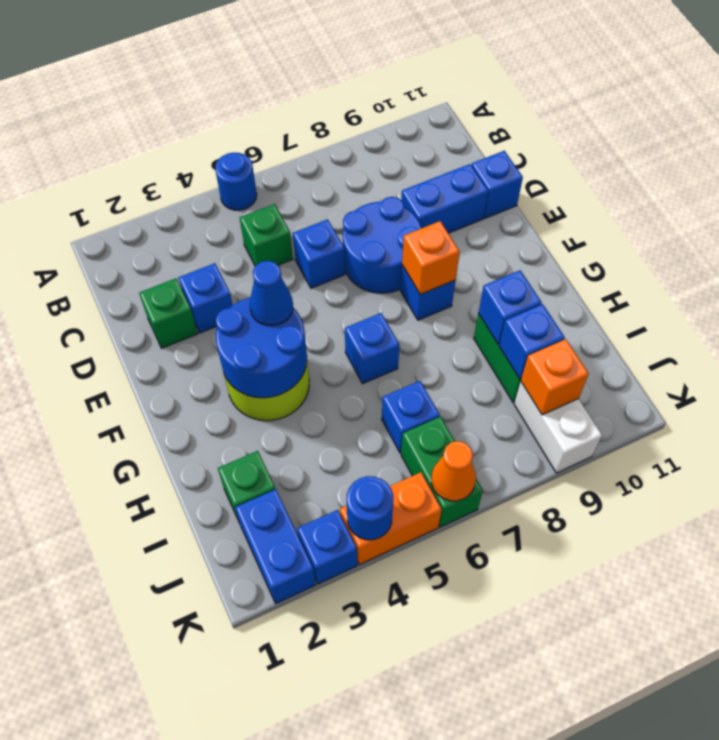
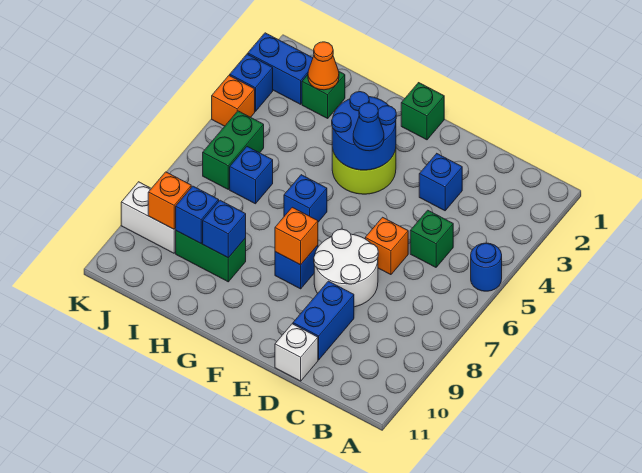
green 1x1 brick [139,278,198,348] -> green 1x1 brick moved to [401,83,444,140]
blue 1x1 brick [293,219,345,288] -> orange 1x1 brick [365,217,408,275]
blue 2x2 round brick [343,197,421,293] -> white 2x2 round brick [314,229,378,307]
blue 1x1 brick [472,151,523,218] -> white 1x1 brick [275,324,318,381]
green 1x2 brick [401,417,483,527] -> green 1x2 brick turned to [203,111,264,189]
orange 1x2 brick [340,472,442,565] -> orange 1x1 brick [212,75,255,126]
blue 1x1 round brick [347,476,393,540] -> none
orange 1x1 cone [431,441,476,501] -> orange 1x1 cone moved to [308,42,339,90]

